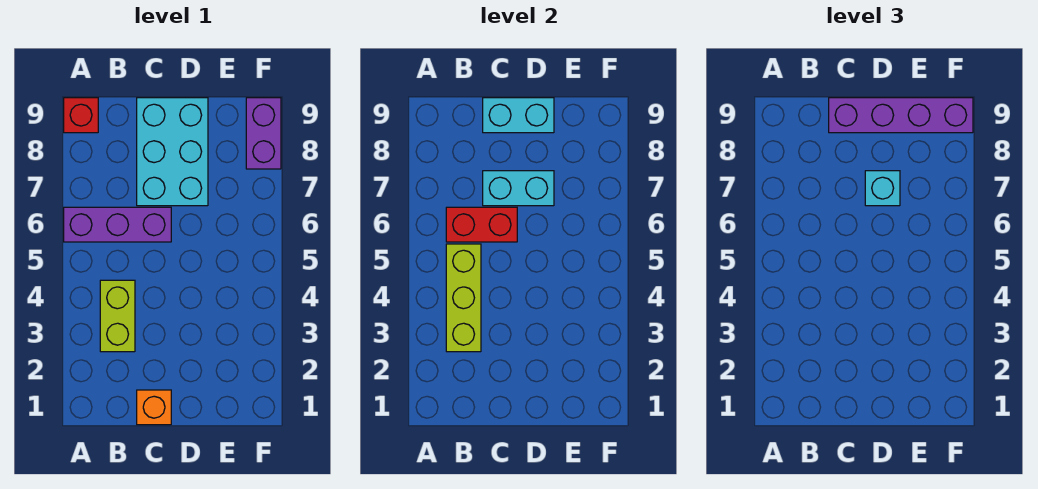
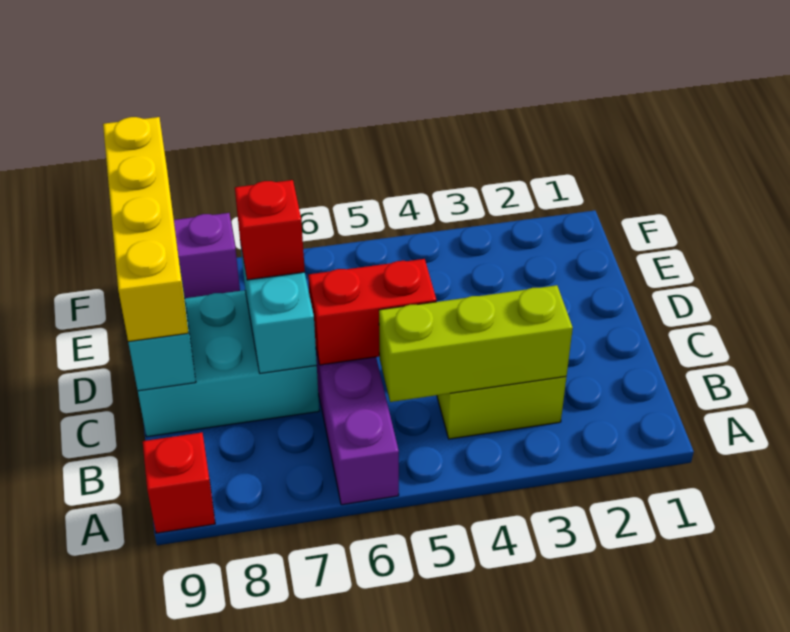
red 1x2 brick [446,207,517,242] -> red 1x2 brick turned to [308,259,436,365]
orange 1x1 brick [137,390,171,425] -> none
purple 1x4 brick [829,98,973,133] -> yellow 1x4 brick [103,117,189,342]
cyan 1x1 brick [865,171,900,206] -> red 1x1 brick [235,180,305,280]

